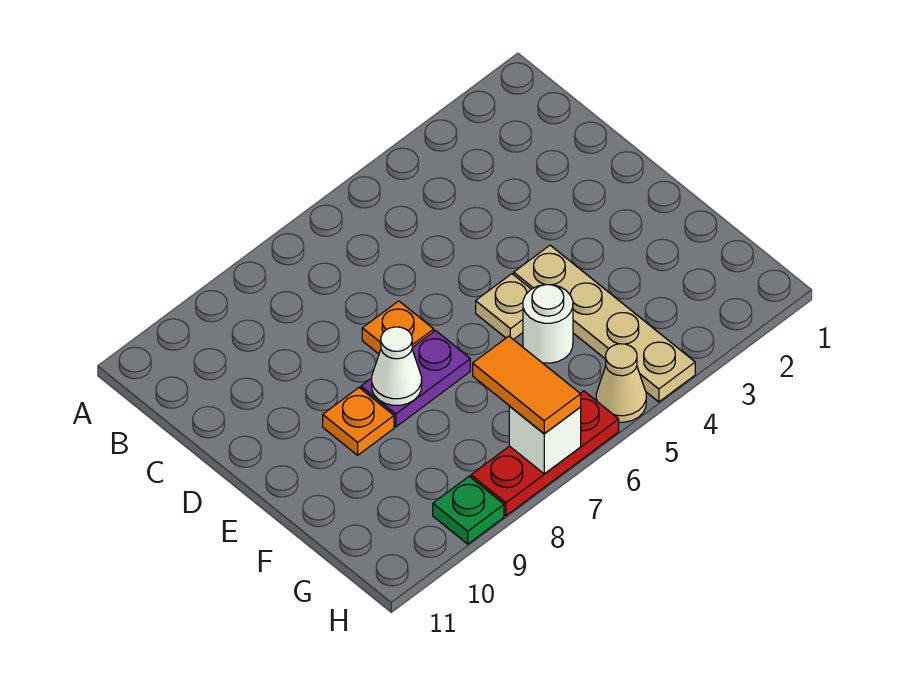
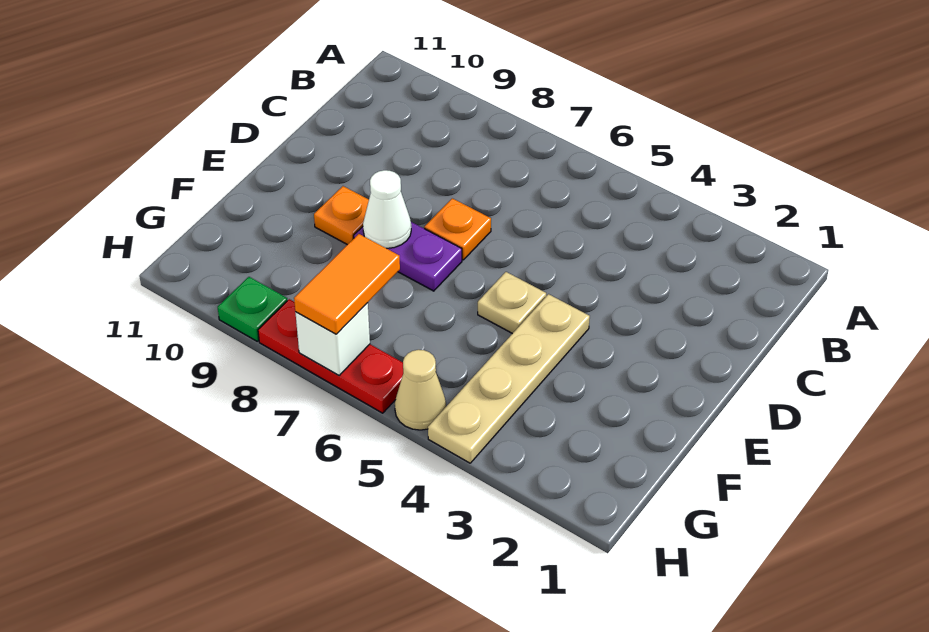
white 1x1 round brick [523,285,573,363] -> none

